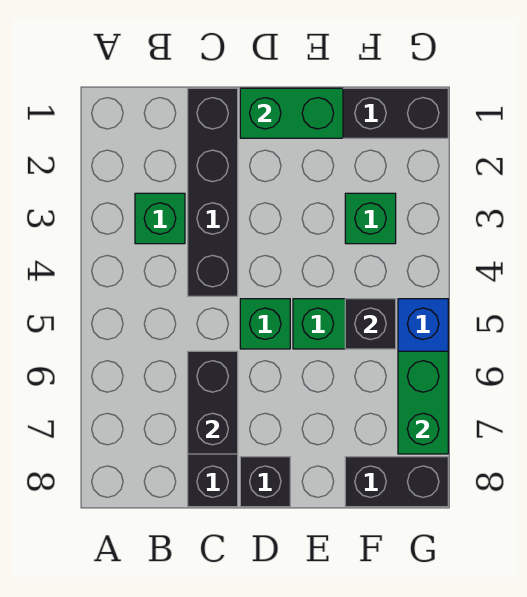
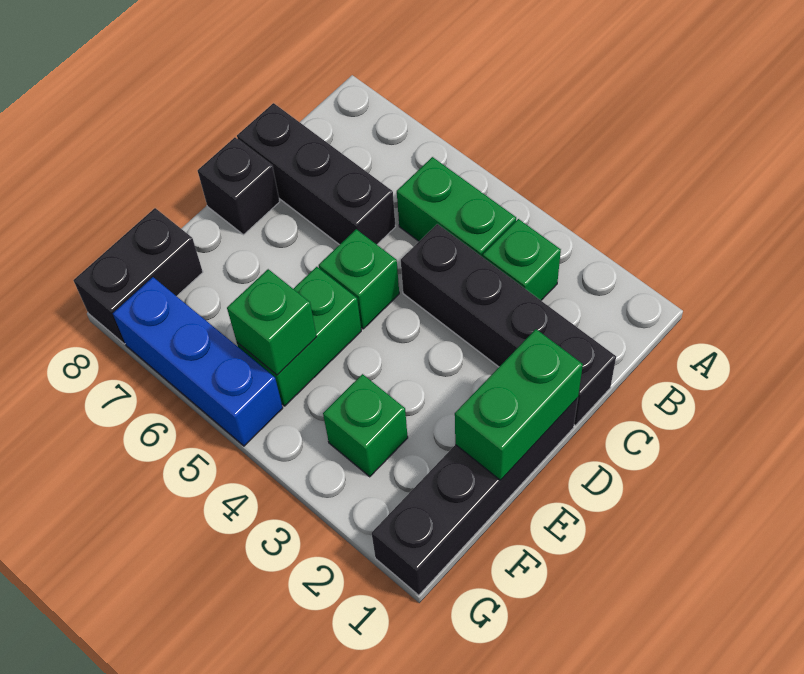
black 1x2 brick [188,351,238,454] -> none
black 1x1 brick [345,299,396,349] -> green 1x1 brick [227,269,317,375]
green 1x2 brick [398,351,448,454] -> green 1x2 brick moved to [397,157,516,257]

